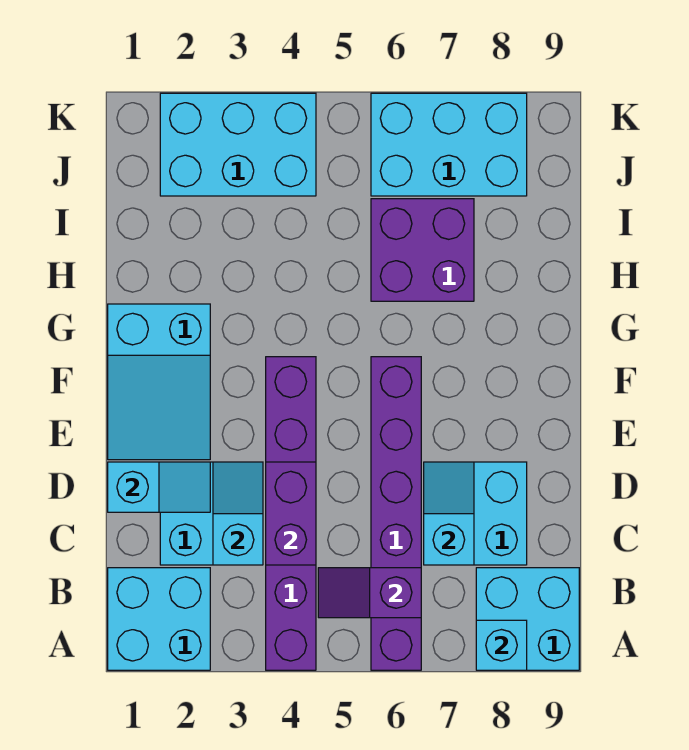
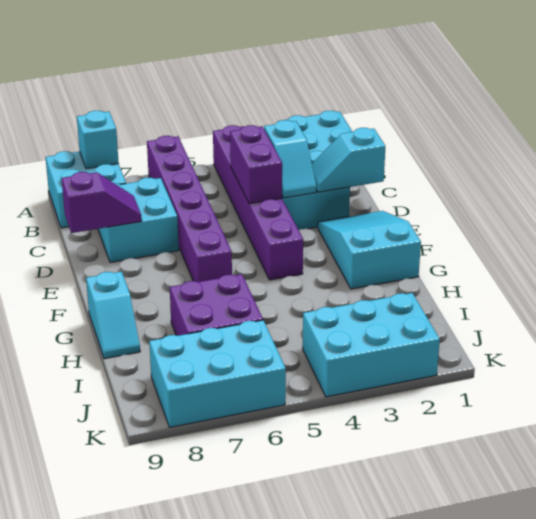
purple 1x2 slope [318,568,421,618] -> purple 1x2 slope moved to [62,172,142,233]
cyan 1x2 slope [424,462,474,565] -> cyan 1x2 slope moved to [86,271,140,359]

